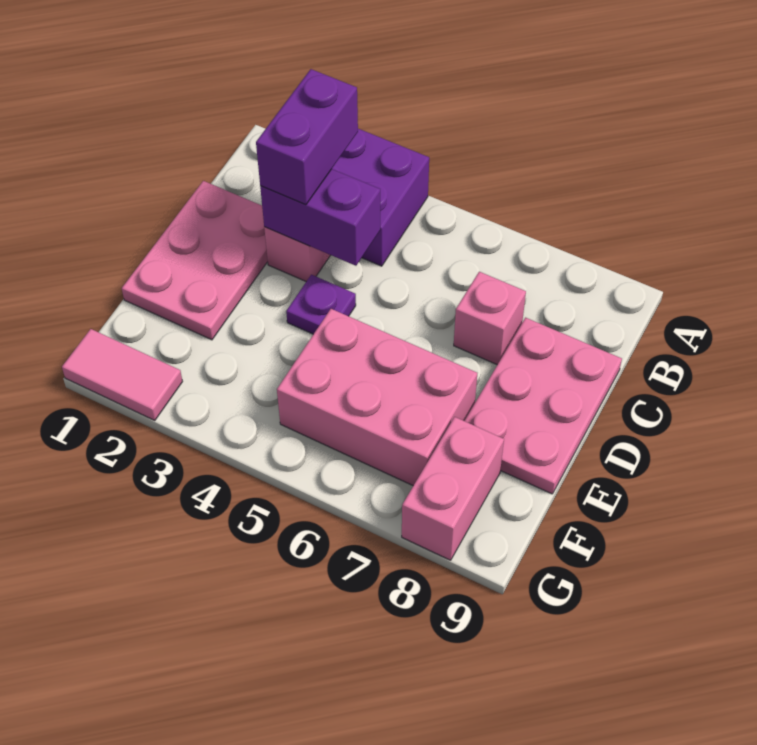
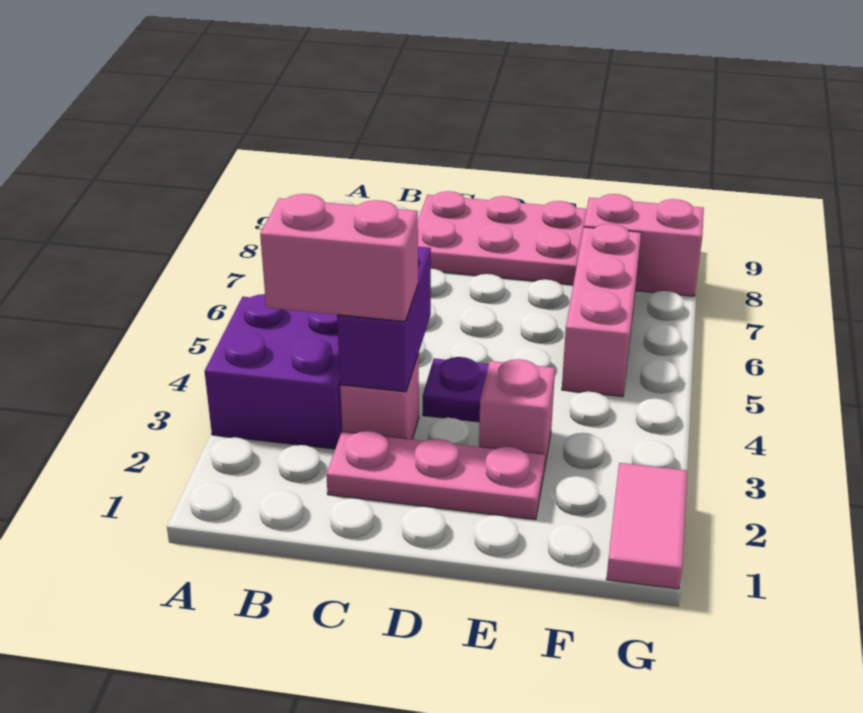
purple 1x2 brick [256,69,358,205] -> pink 1x2 brick [260,194,418,322]
pink 2x3 plate [122,181,268,340] -> pink 1x3 plate [326,431,545,520]
pink 1x1 brick [454,272,526,365] -> pink 1x1 brick moved to [479,359,555,470]
pink 2x3 brick [277,309,477,486] -> pink 1x3 brick [562,224,641,397]

